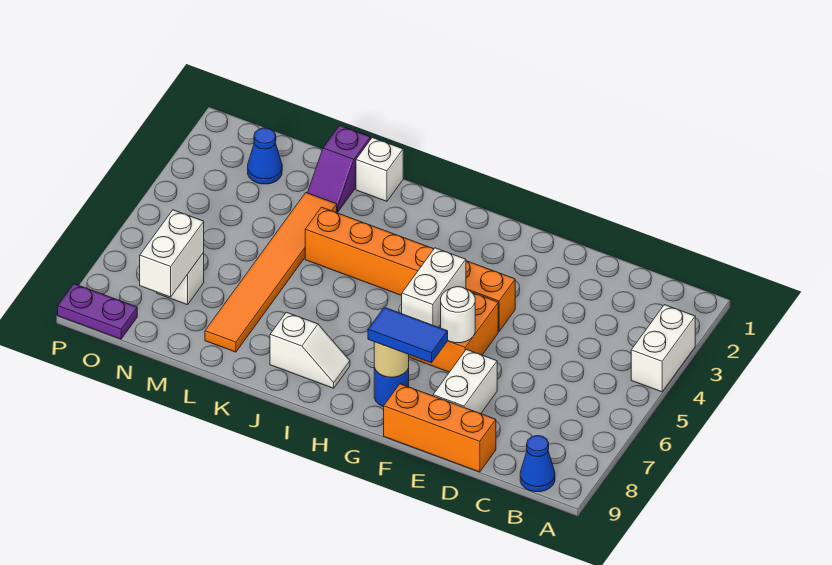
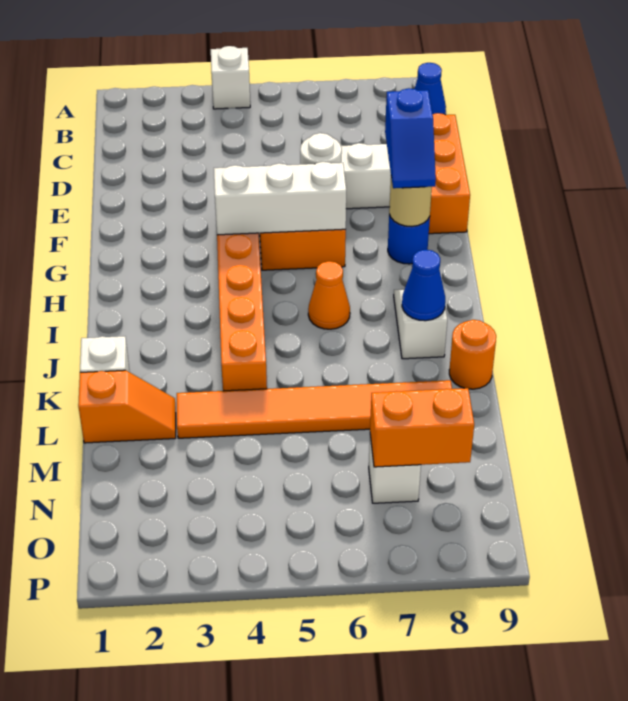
white 1x2 brick [631,305,695,392] -> white 1x1 brick [211,46,250,109]
blue 1x2 tile [368,307,448,363] -> blue 1x2 slope [385,88,436,188]
white 1x2 brick [402,248,466,327] -> white 1x3 brick [214,162,346,235]
none -> orange 1x1 cone [308,261,350,329]
none -> orange 1x1 round brick [449,320,496,389]
purple 1x2 slope [308,126,371,213] -> orange 1x2 slope [78,370,176,443]
blue 1x1 cone [248,128,282,184] -> blue 1x1 cone moved to [402,250,445,321]
white 1x2 brick [140,210,204,297] -> orange 1x2 brick [370,388,474,467]
purple 1x2 plate [58,284,137,339] -> none

